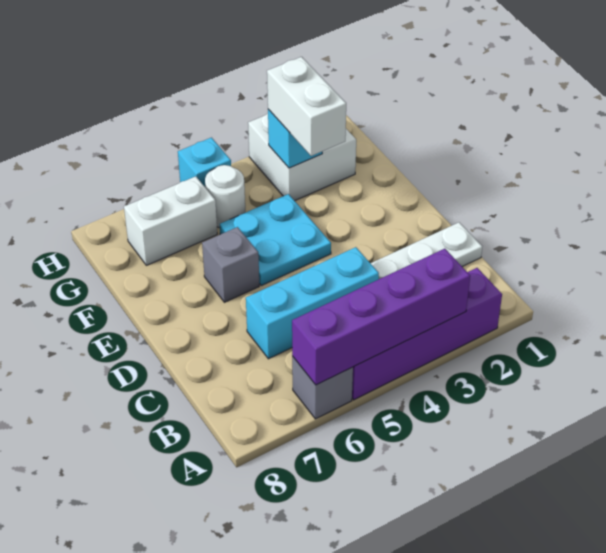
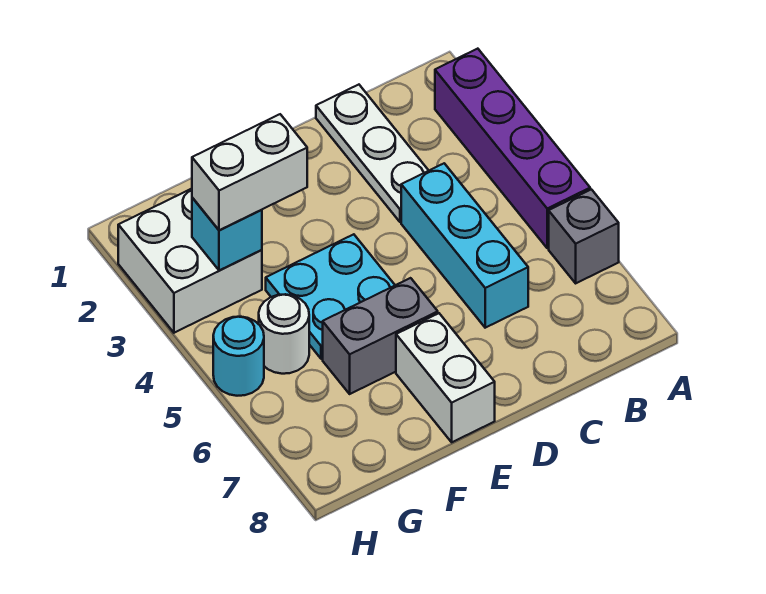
purple 1x4 brick [292,249,470,385] -> none
grey 1x1 brick [202,227,259,302] -> grey 1x2 brick [323,278,438,394]
white 1x2 brick [124,176,217,265] -> white 1x2 brick moved to [396,313,495,442]
cyan 1x1 brick [178,138,231,187] -> cyan 1x1 round brick [213,317,264,396]

